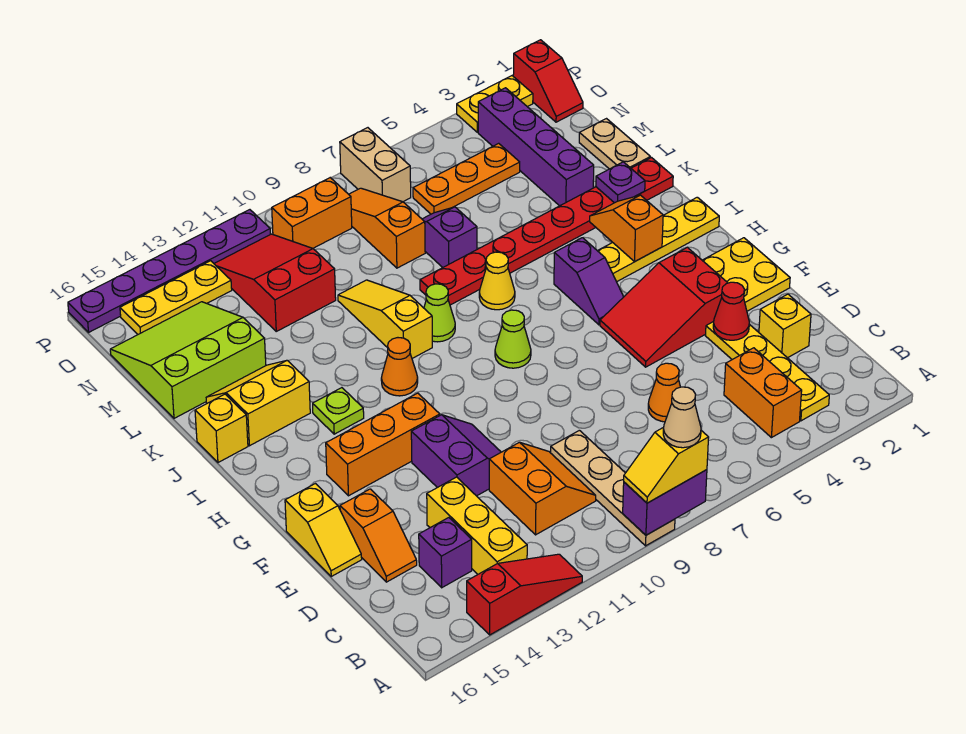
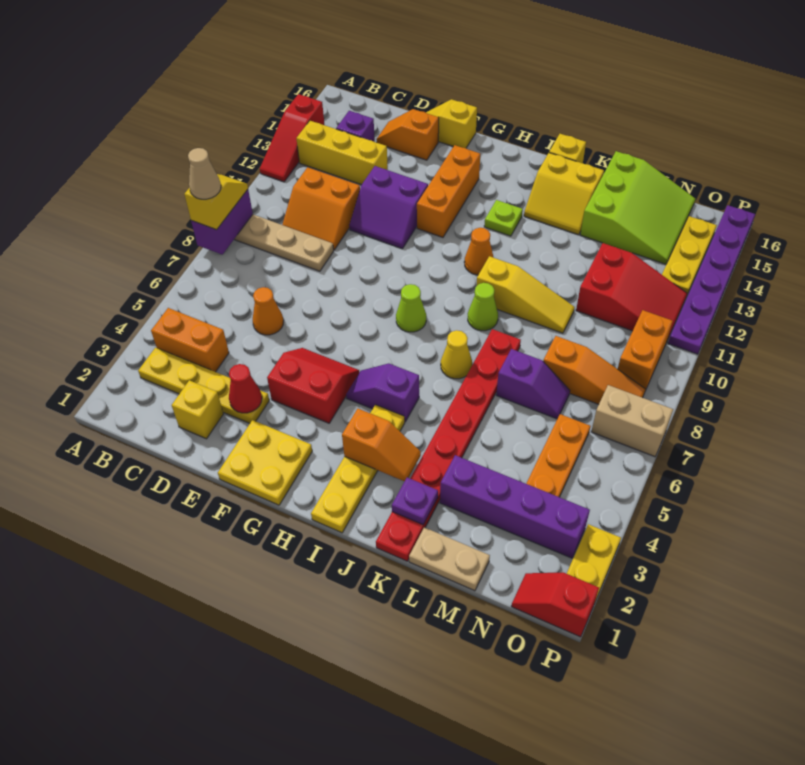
red 2x3 slope [600,247,727,367] -> red 2x2 slope [267,348,359,423]
yellow 2x2 slope [206,361,310,446] -> yellow 2x2 slope turned to [524,153,604,235]

